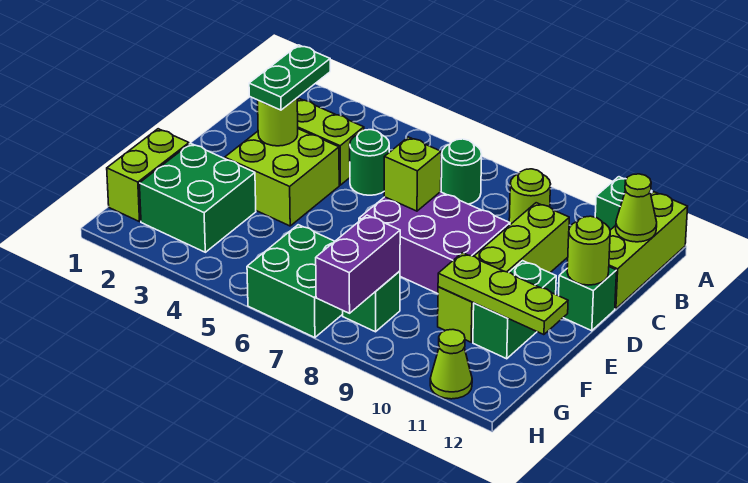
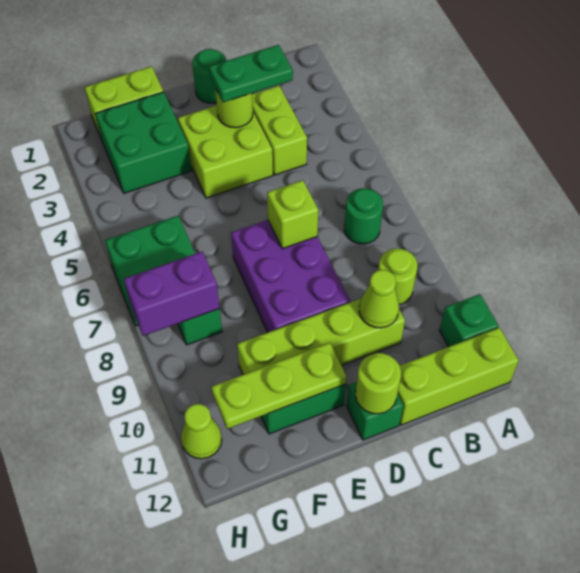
lime 1x1 cone [616,174,657,242] -> lime 1x1 cone moved to [359,270,399,328]
green 1x1 round brick [350,130,389,195] -> green 1x1 round brick moved to [192,49,226,103]
lime 1x3 plate [438,253,568,335] -> lime 1x3 plate turned to [211,343,347,429]

